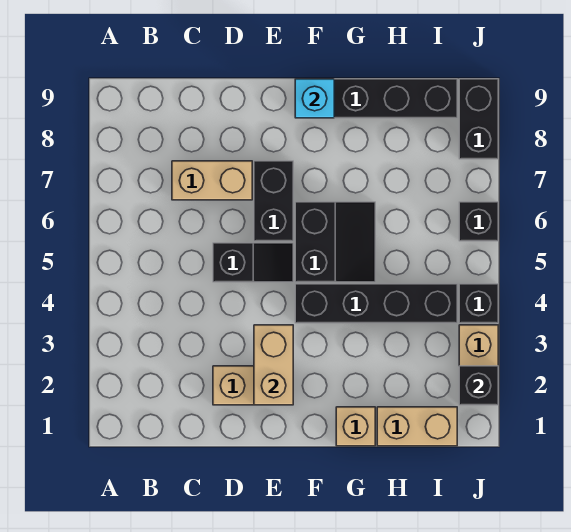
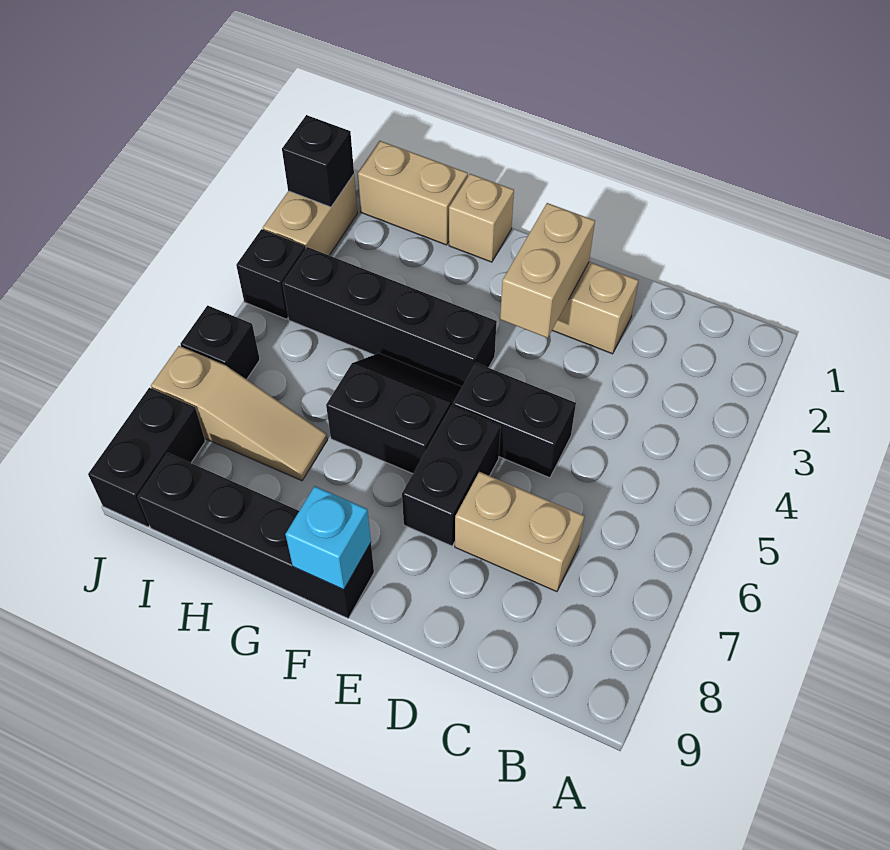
black 1x2 slope [213,243,293,282] -> black 1x2 brick [453,363,576,478]
black 2x2 slope [295,202,375,282] -> black 2x2 slope turned to [326,353,462,474]
none -> tan 1x3 slope [151,346,327,481]

